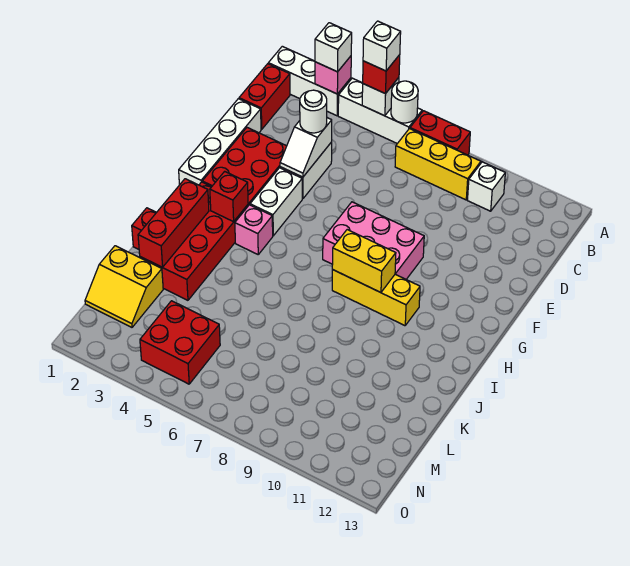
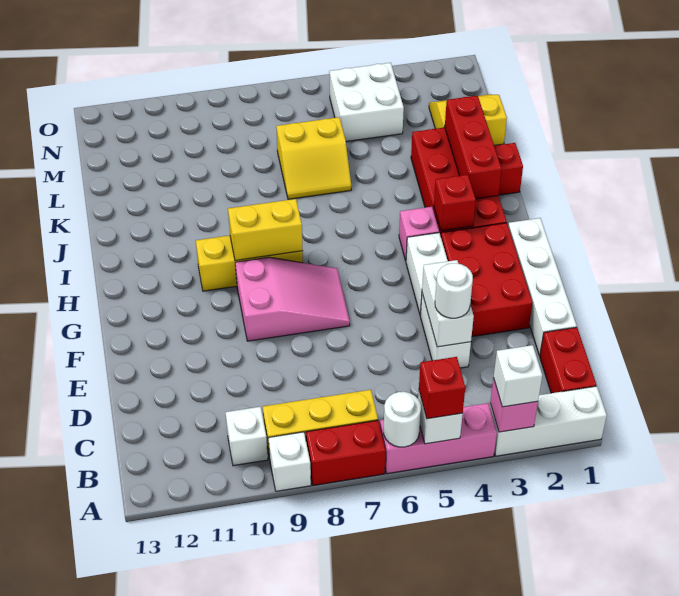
white 1x3 brick [338,78,422,144] -> pink 1x3 brick [380,403,497,474]
white 1x1 brick [363,21,401,71] -> white 1x1 brick moved to [268,432,311,491]
white 1x2 slope [280,118,332,177] -> white 1x2 brick [422,260,474,347]
pink 2x3 brick [323,202,424,279] -> pink 2x3 slope [235,257,350,341]
none -> yellow 2x2 slope [276,117,351,199]
red 2x2 brick [140,301,220,384] -> white 2x2 brick [329,63,404,142]

